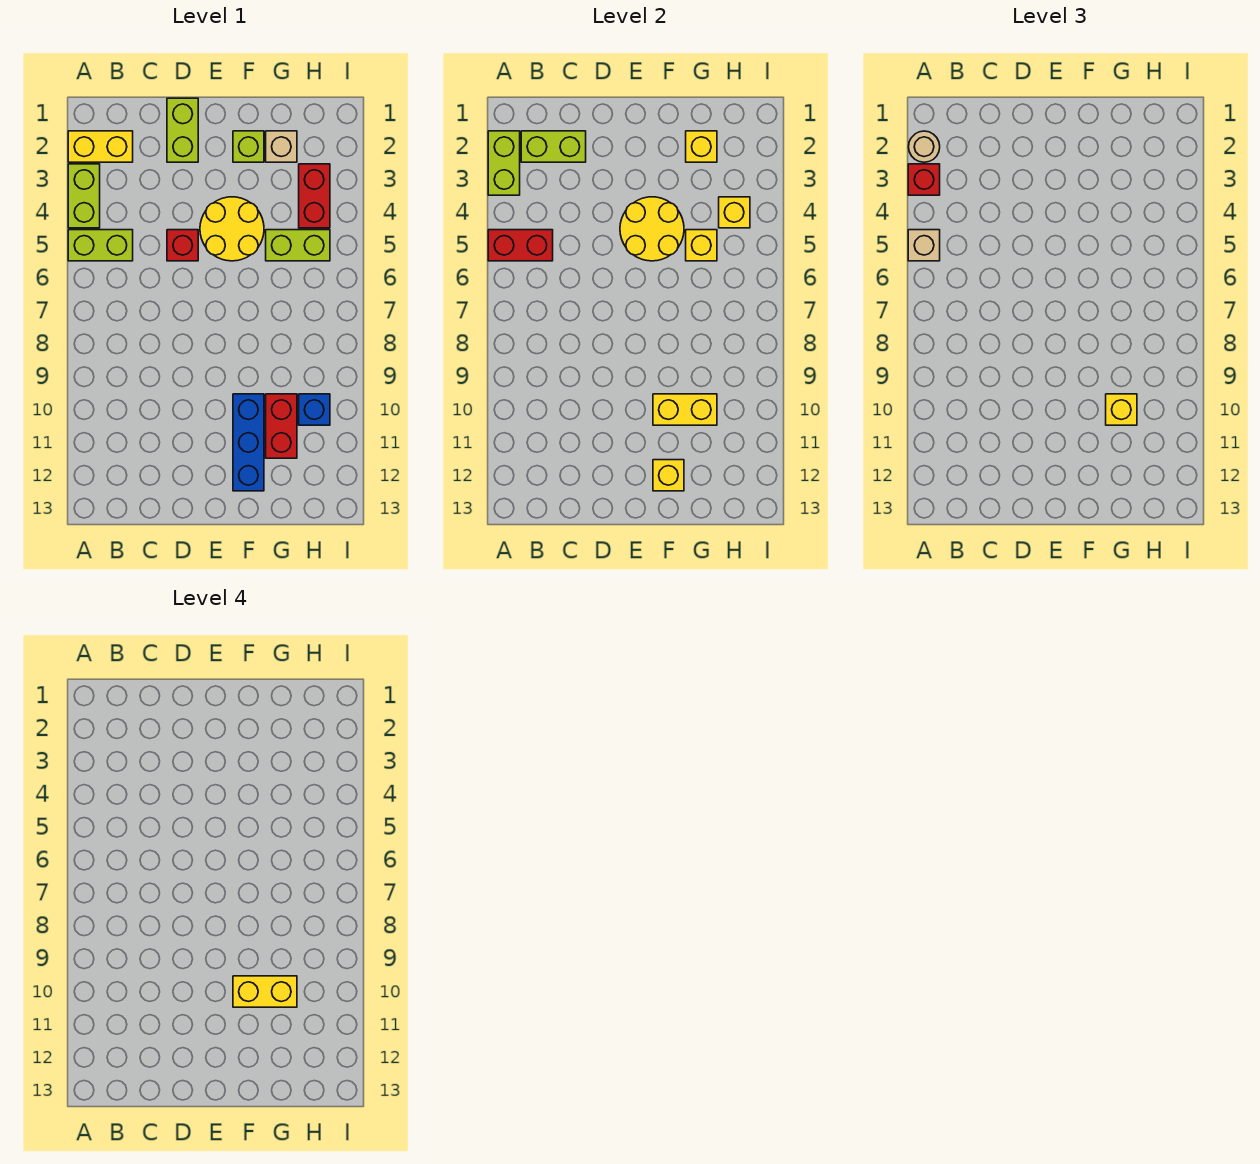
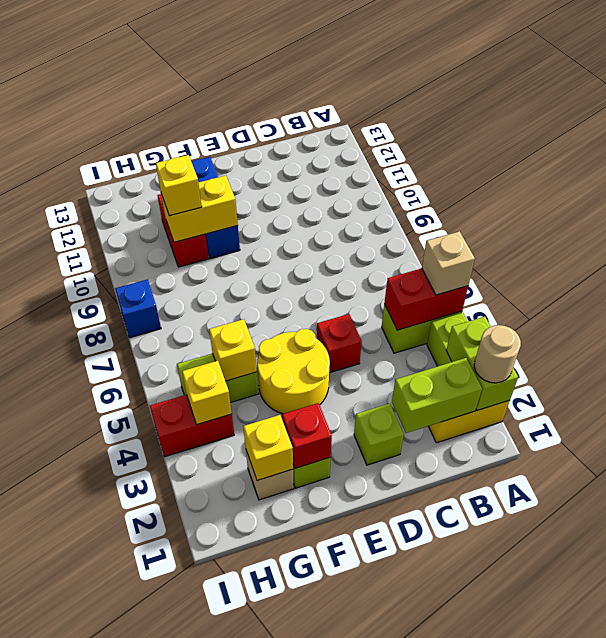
red 1x1 brick [908,164,940,195] -> red 1x1 brick moved to [282,403,332,468]
lime 1x2 brick [167,98,198,162] -> lime 1x1 brick [354,403,404,465]
yellow 2x2 round brick [620,197,684,261] -> none
yellow 1x2 brick [233,976,297,1007] -> none
yellow 1x1 brick [653,460,684,491] -> none
red 1x2 brick [299,164,330,228] -> red 1x2 brick turned to [150,395,234,457]
blue 1x1 brick [299,394,330,425] -> blue 1x1 brick moved to [115,279,161,338]

